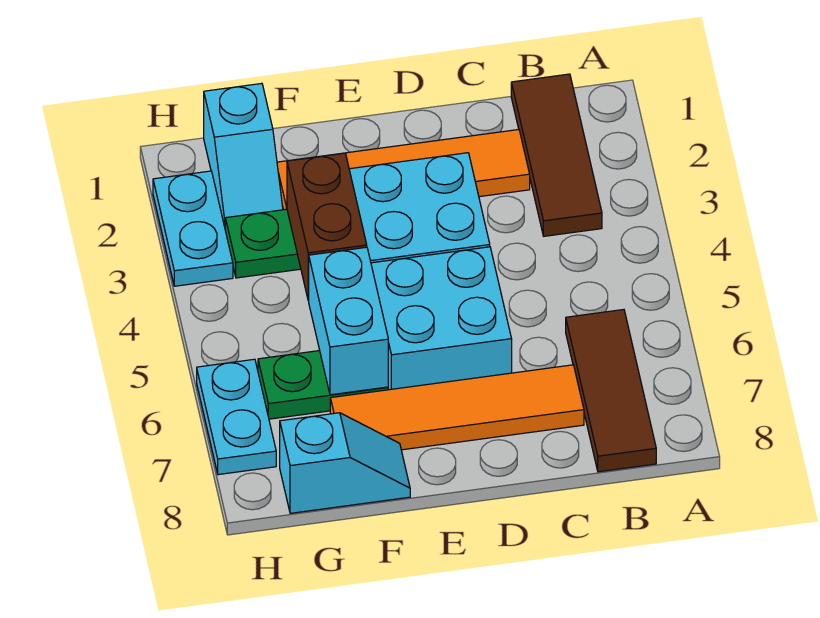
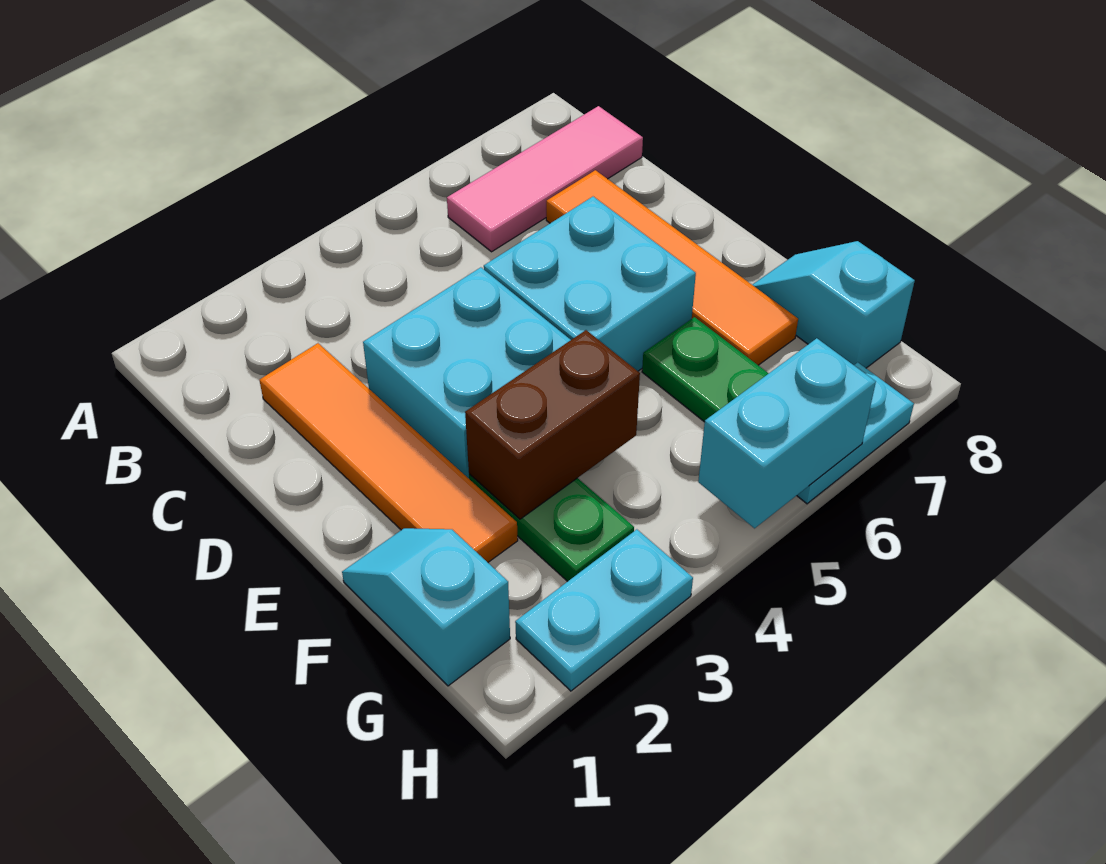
brown 1x3 tile [511,74,602,236] -> none
brown 1x3 tile [566,310,656,472] -> pink 1x3 tile [447,106,643,252]
cyan 1x2 brick [308,247,388,395] -> cyan 1x2 brick moved to [698,338,876,528]
cyan 1x2 slope [204,83,283,227] -> cyan 1x2 slope turned to [342,528,510,686]

